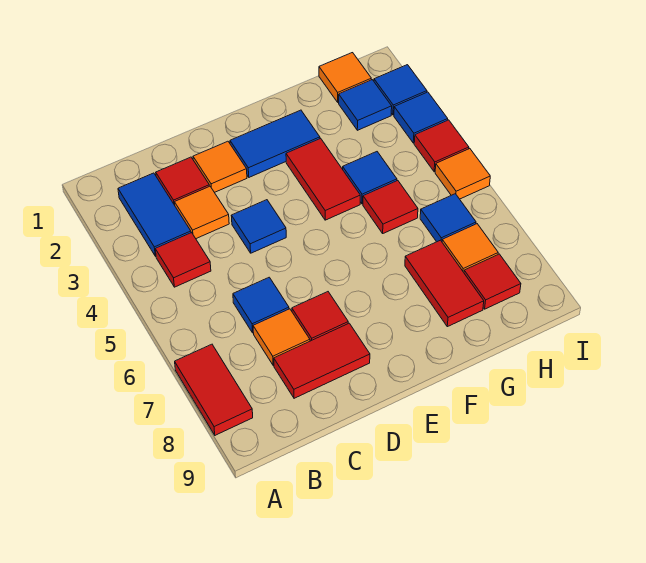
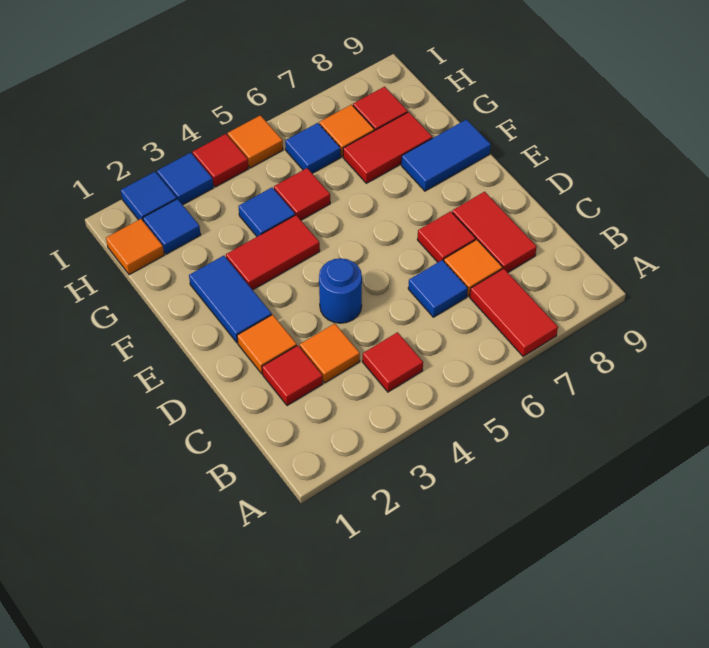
red 1x2 tile [175,344,253,435] -> red 1x2 tile turned to [470,268,558,357]
blue 1x2 tile [118,173,191,256] -> blue 1x2 tile moved to [401,119,491,191]
blue 1x1 tile [231,200,286,253] -> blue 1x1 round brick [319,258,362,323]

